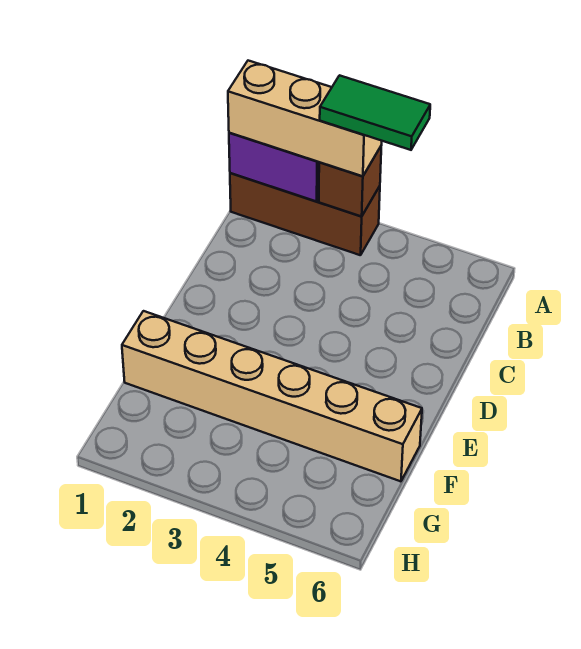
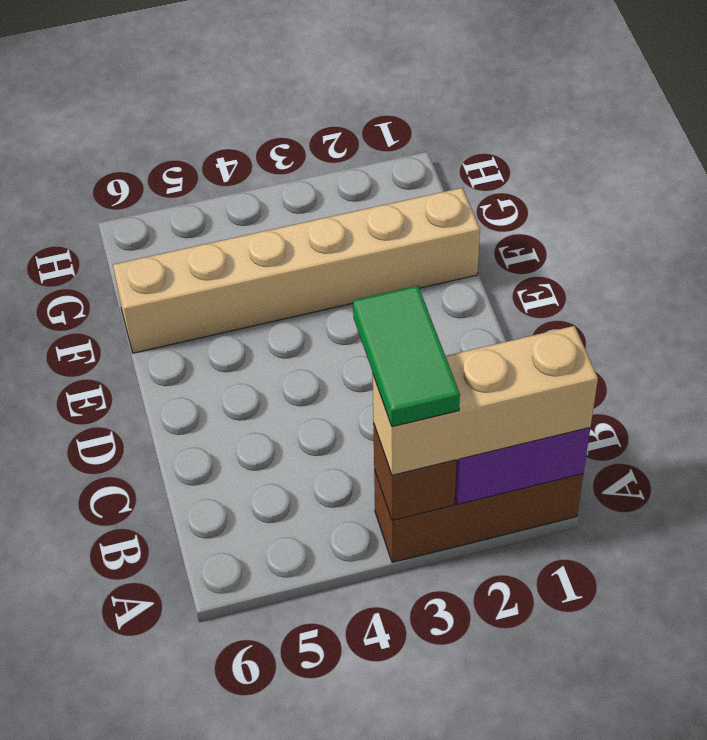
green 1x2 tile [320,75,430,150] -> green 1x2 tile turned to [353,286,460,427]

